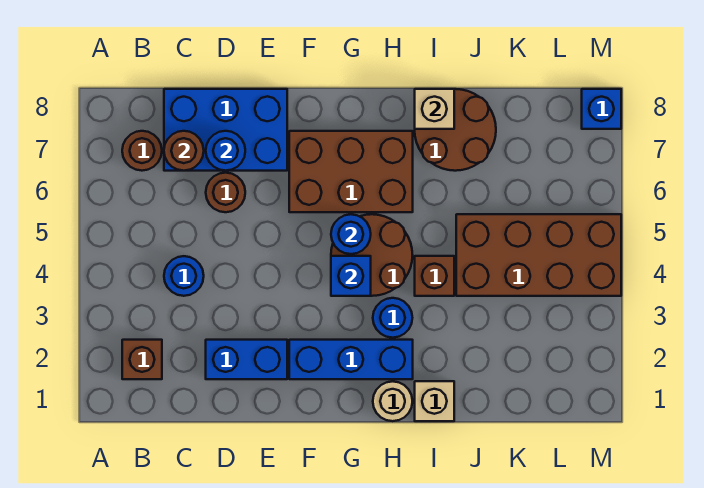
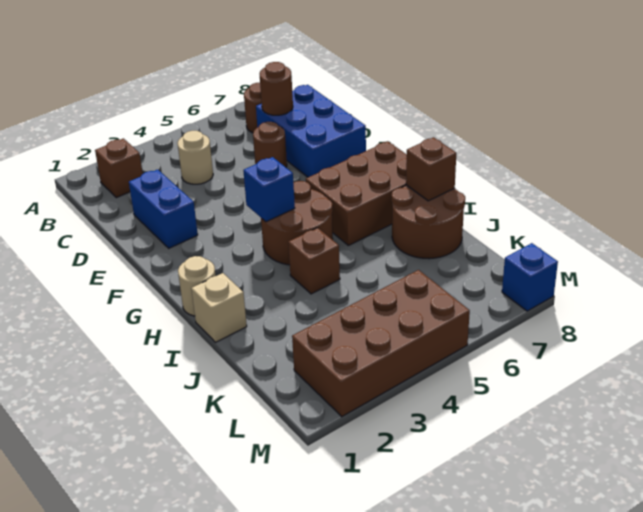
blue 1x1 round brick [164,256,204,296] -> tan 1x1 round brick [178,131,213,184]
blue 1x1 round brick [206,131,245,171] -> none
blue 1x3 brick [289,340,413,379] -> none
brown 2x3 brick [289,131,413,212] -> brown 2x3 brick turned to [306,141,407,245]
blue 1x1 round brick [331,214,371,254] -> none
blue 1x1 round brick [373,298,412,338] -> none
tan 1x1 brick [415,89,454,129] -> brown 1x1 brick [406,137,456,201]
brown 2x4 brick [456,214,621,296] -> brown 2x4 brick turned to [292,270,470,417]

